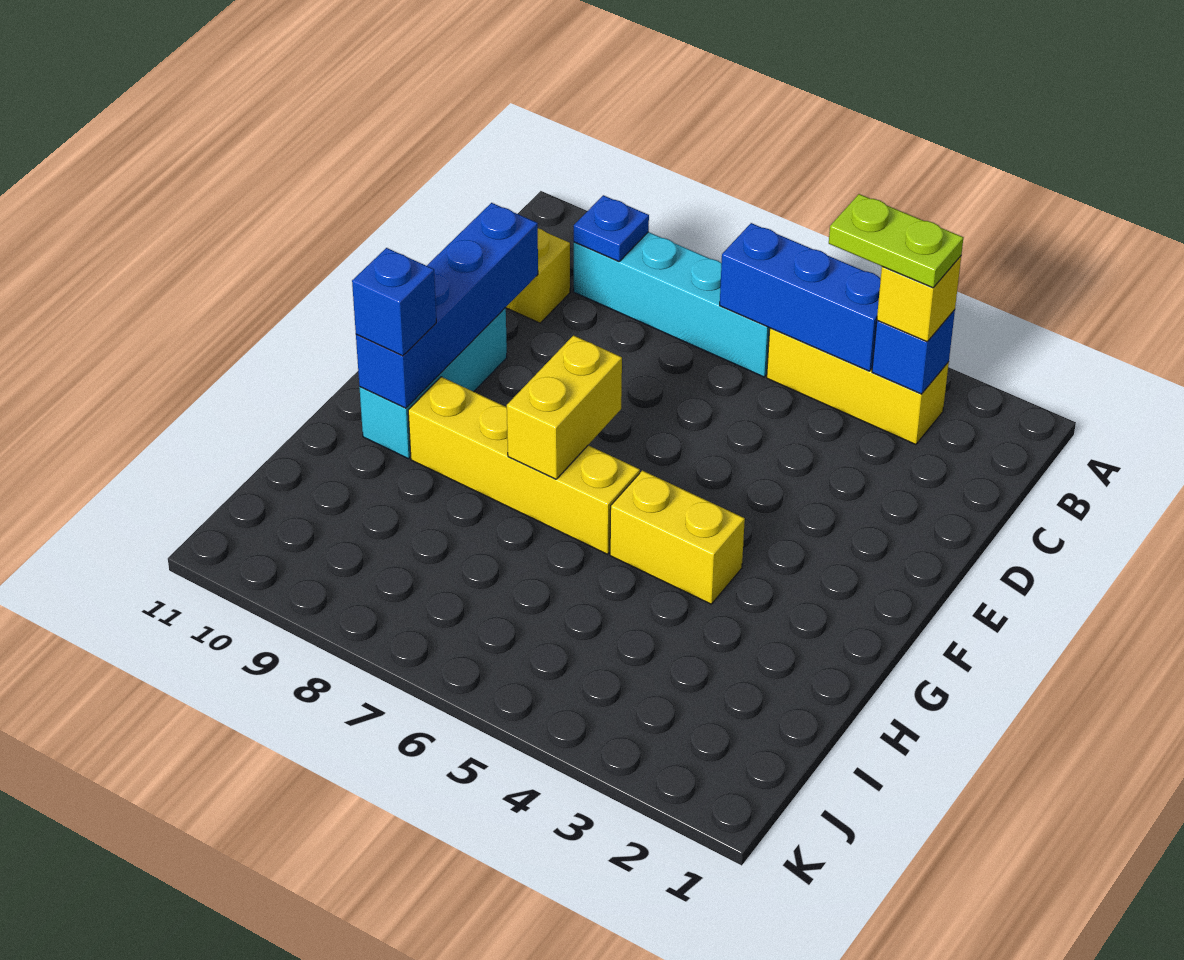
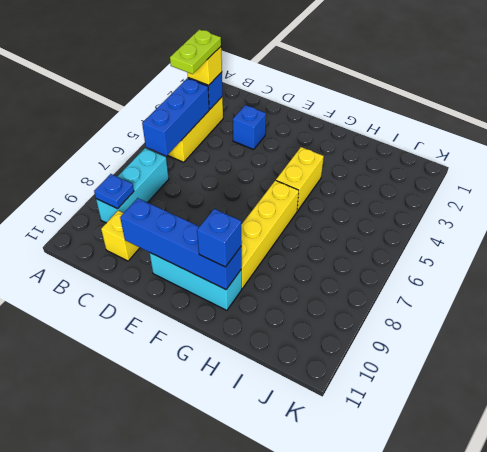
cyan 1x4 brick [574,232,770,377] -> cyan 1x3 brick [96,148,169,223]
none -> blue 1x1 brick [233,105,266,149]
yellow 1x2 brick [507,335,622,479] -> none

